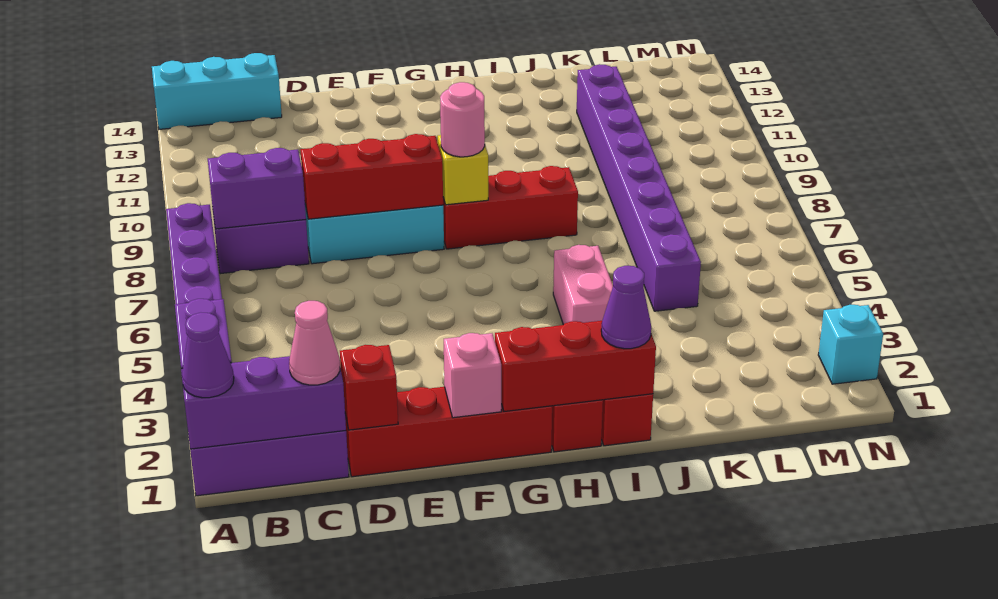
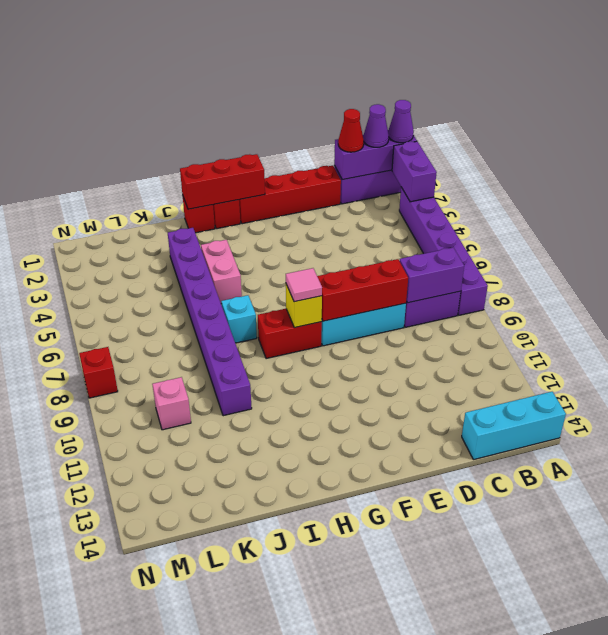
pink 1x1 cone [289,301,340,385] -> red 1x1 cone [338,109,364,152]
red 1x1 brick [340,345,398,430] -> red 1x1 brick moved to [79,347,118,398]
pink 1x1 brick [444,333,501,418] -> pink 1x1 brick moved to [152,377,191,430]
red 1x3 brick [443,166,578,249] -> red 1x2 brick [258,309,322,359]
pink 1x1 round brick [440,82,485,157] -> pink 1x1 tile [286,268,322,302]
purple 1x1 cone [601,266,651,349] -> purple 1x1 cone moved to [363,104,389,147]
purple 1x8 brick [577,64,701,311] -> purple 1x8 brick moved to [168,228,252,416]
cyan 1x1 brick [818,305,883,384] -> cyan 1x1 brick moved to [221,295,257,343]

